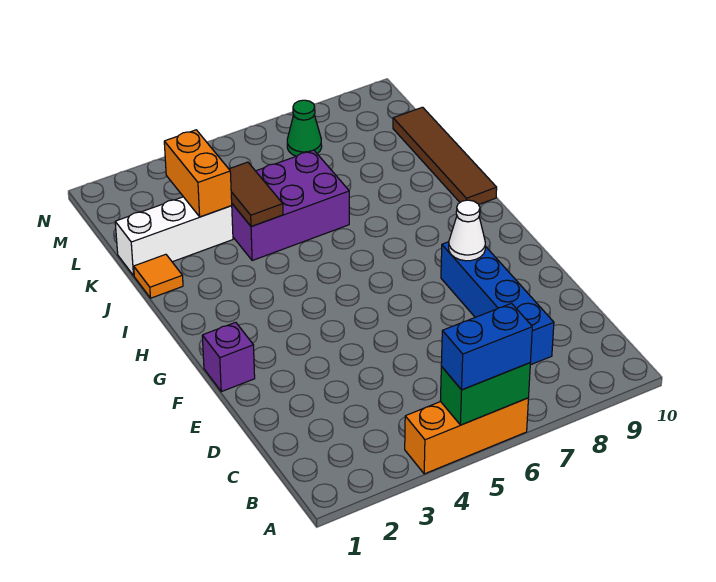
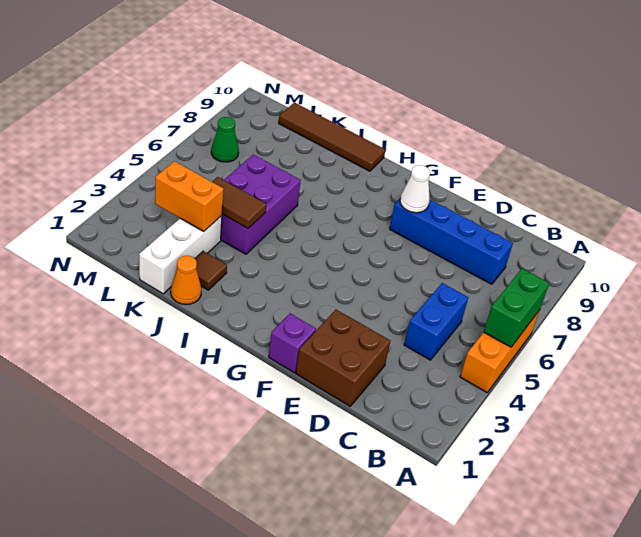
blue 1x2 brick [441,303,532,390] -> blue 1x2 brick moved to [404,283,468,360]
none -> brown 2x2 brick [296,310,390,406]
orange 1x1 tile [134,254,183,298] -> orange 1x1 cone [171,256,201,305]
none -> brown 1x1 tile [195,251,227,290]

